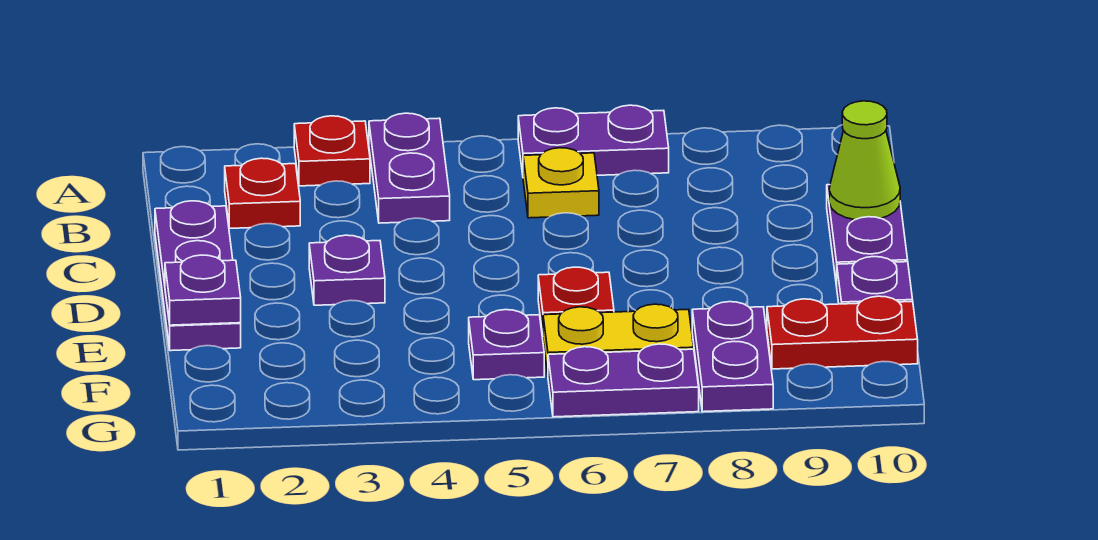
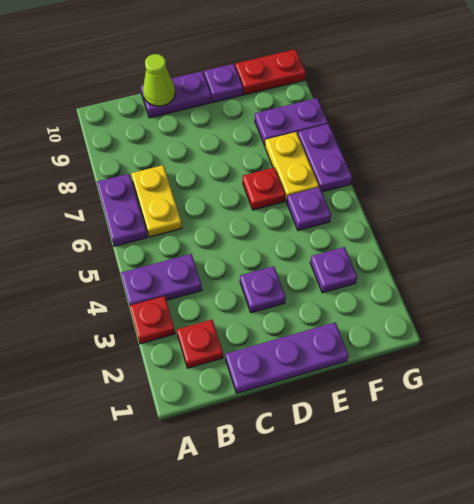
yellow 1x1 plate [523,148,599,218] -> yellow 1x2 plate [131,165,182,237]
purple 1x1 plate [165,255,241,325] -> purple 1x1 plate moved to [310,247,357,293]
red 1x2 plate [767,296,918,369] -> red 1x2 plate turned to [235,49,306,95]

